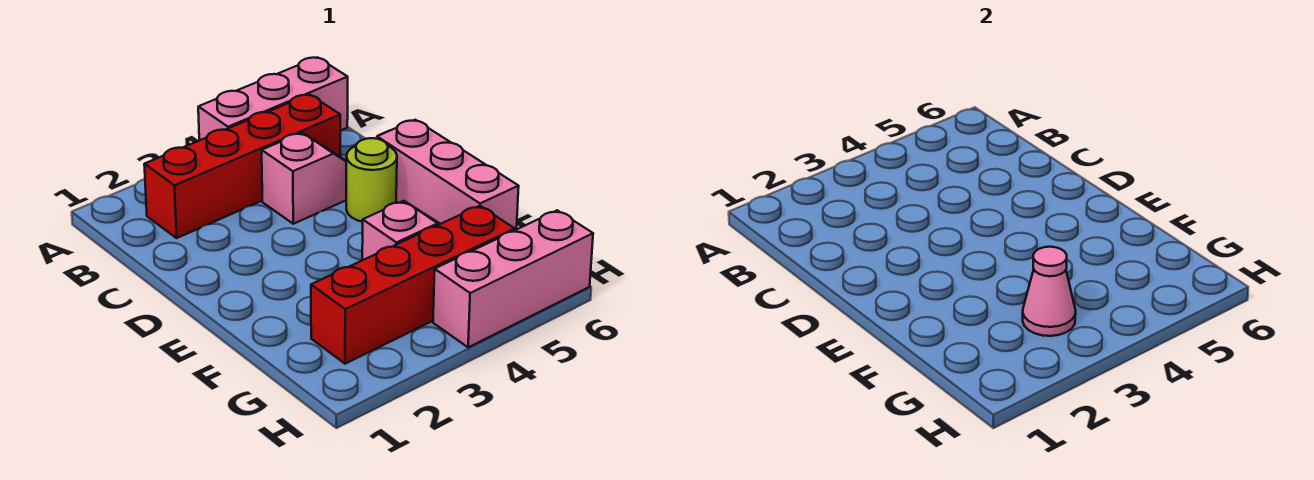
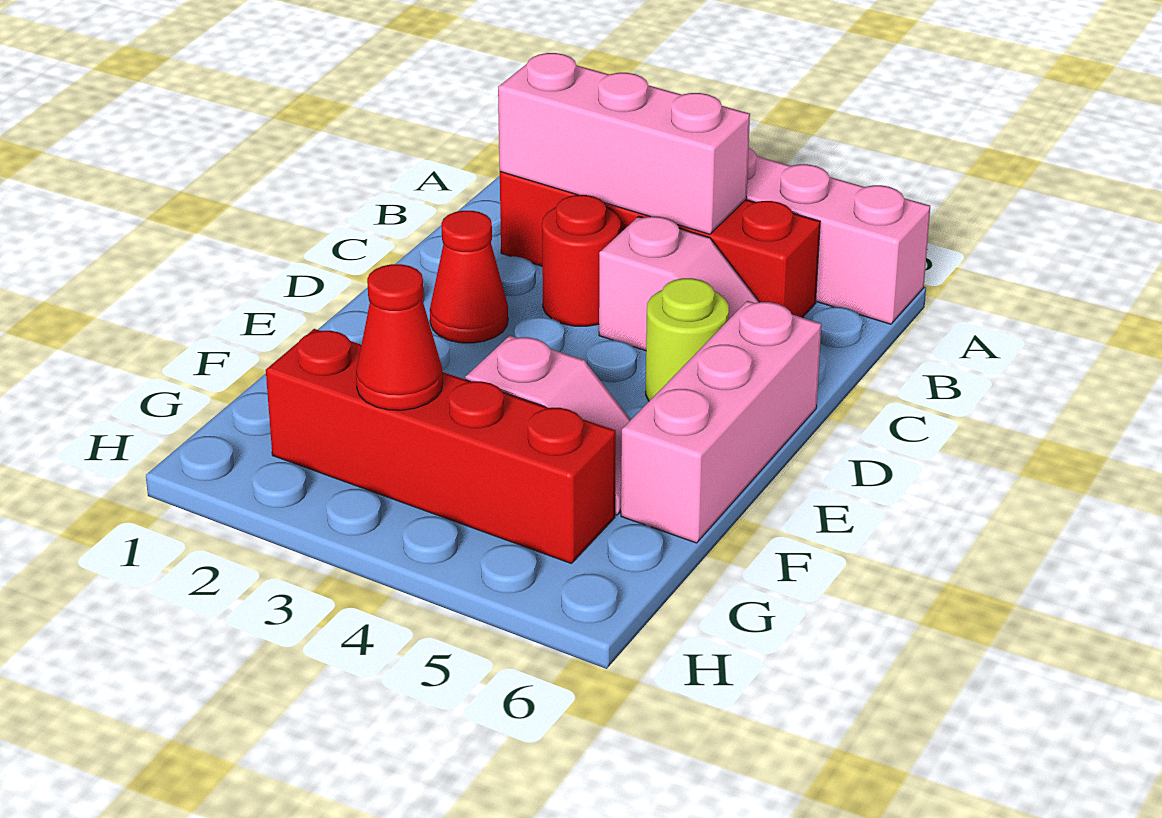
none -> red 1x1 round brick [542,195,621,326]
none -> red 1x1 cone [430,211,508,343]
pink 1x1 cone [1023,247,1076,336] -> red 1x1 cone [356,264,443,410]
pink 1x3 brick [433,210,593,347] -> pink 1x3 brick moved to [498,53,750,234]

